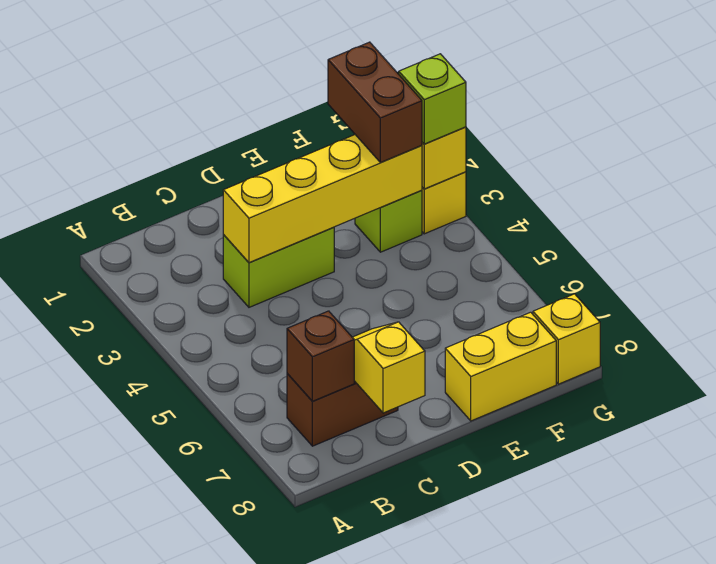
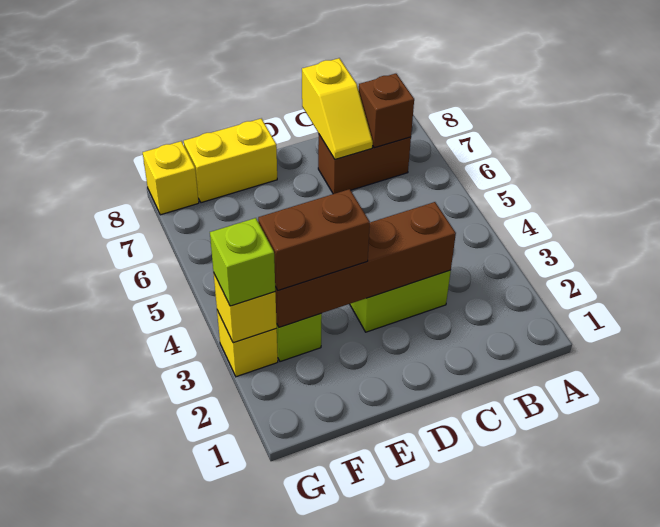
yellow 1x4 brick [223,135,422,263] -> brown 1x4 brick [275,202,456,327]
brown 1x2 brick [328,42,422,163] -> brown 1x2 brick turned to [258,189,370,291]

